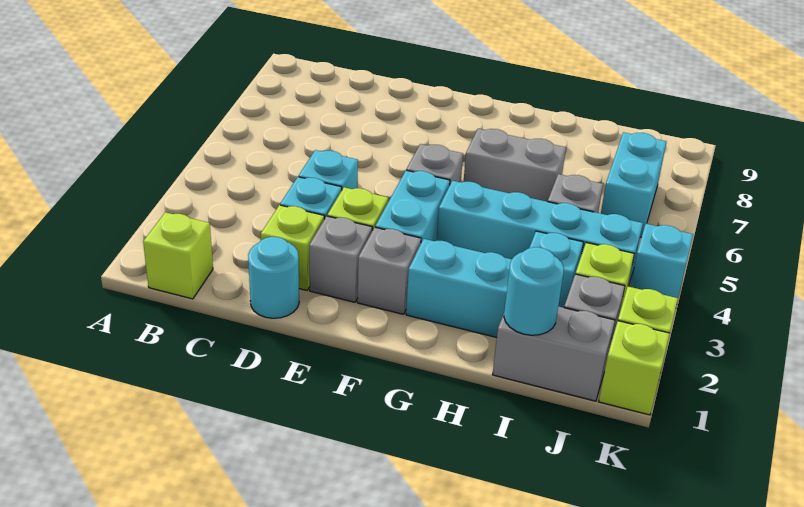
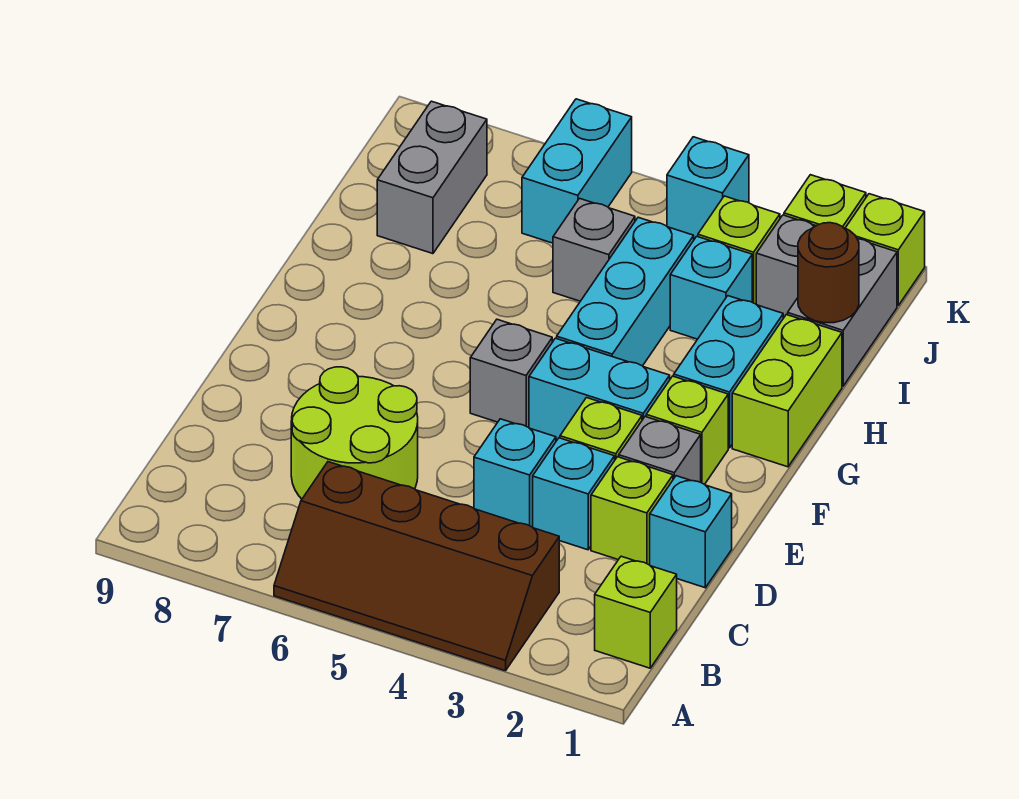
none -> brown 2x4 slope [274,462,559,671]
none -> lime 2x2 round brick [291,367,418,499]
cyan 1x1 round brick [248,237,299,318] -> cyan 1x1 brick [650,476,732,588]
grey 1x1 brick [357,227,421,314] -> lime 1x1 brick [646,376,728,484]
none -> lime 1x2 brick [732,315,842,467]
cyan 1x4 brick [437,181,643,287] -> cyan 1x3 brick [557,217,694,366]
grey 1x2 brick [464,129,566,202] -> grey 1x2 brick moved to [377,101,487,254]
cyan 1x1 round brick [504,247,564,335] -> brown 1x1 round brick [798,223,859,323]
cyan 1x2 brick [601,132,666,237] -> cyan 1x2 brick turned to [522,99,632,243]

